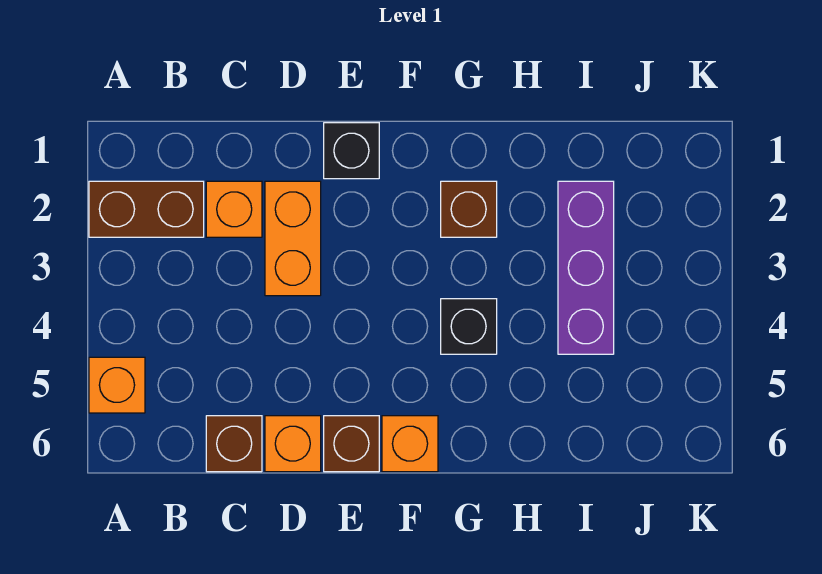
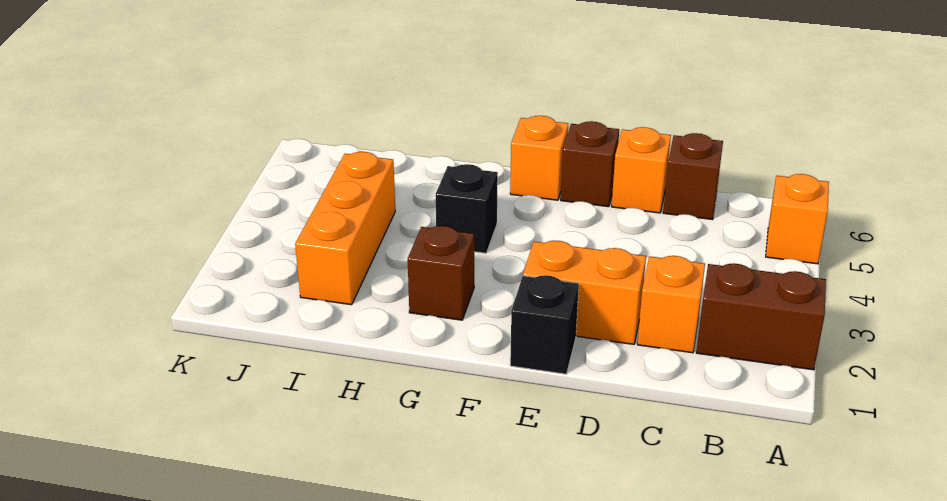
orange 1x2 brick [265,181,321,296] -> orange 1x2 brick turned to [523,240,646,344]
purple 1x3 brick [558,181,614,354] -> orange 1x3 brick [295,152,395,305]

